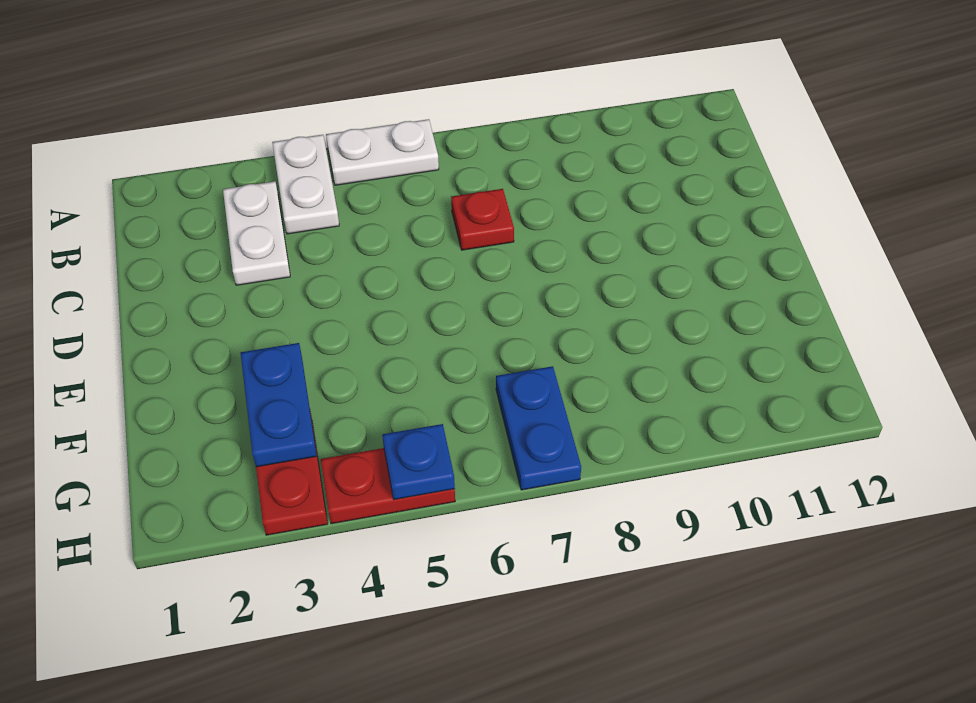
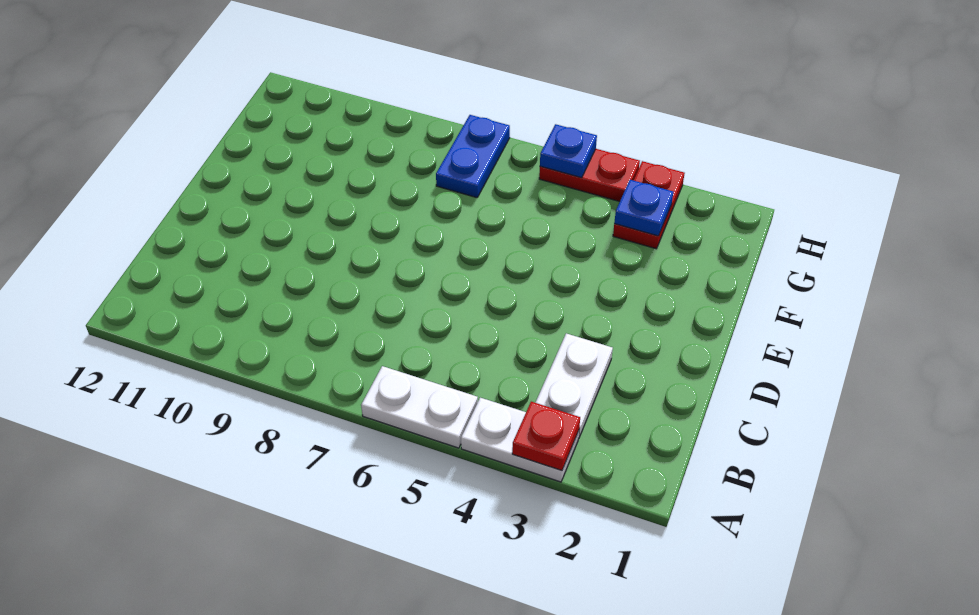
white 1x2 plate [272,135,339,234] -> white 1x2 plate turned to [461,398,579,482]
red 1x1 plate [451,189,514,250] -> red 1x1 plate moved to [512,402,580,471]
blue 1x2 plate [241,343,317,467] -> blue 1x1 plate [614,180,673,236]

